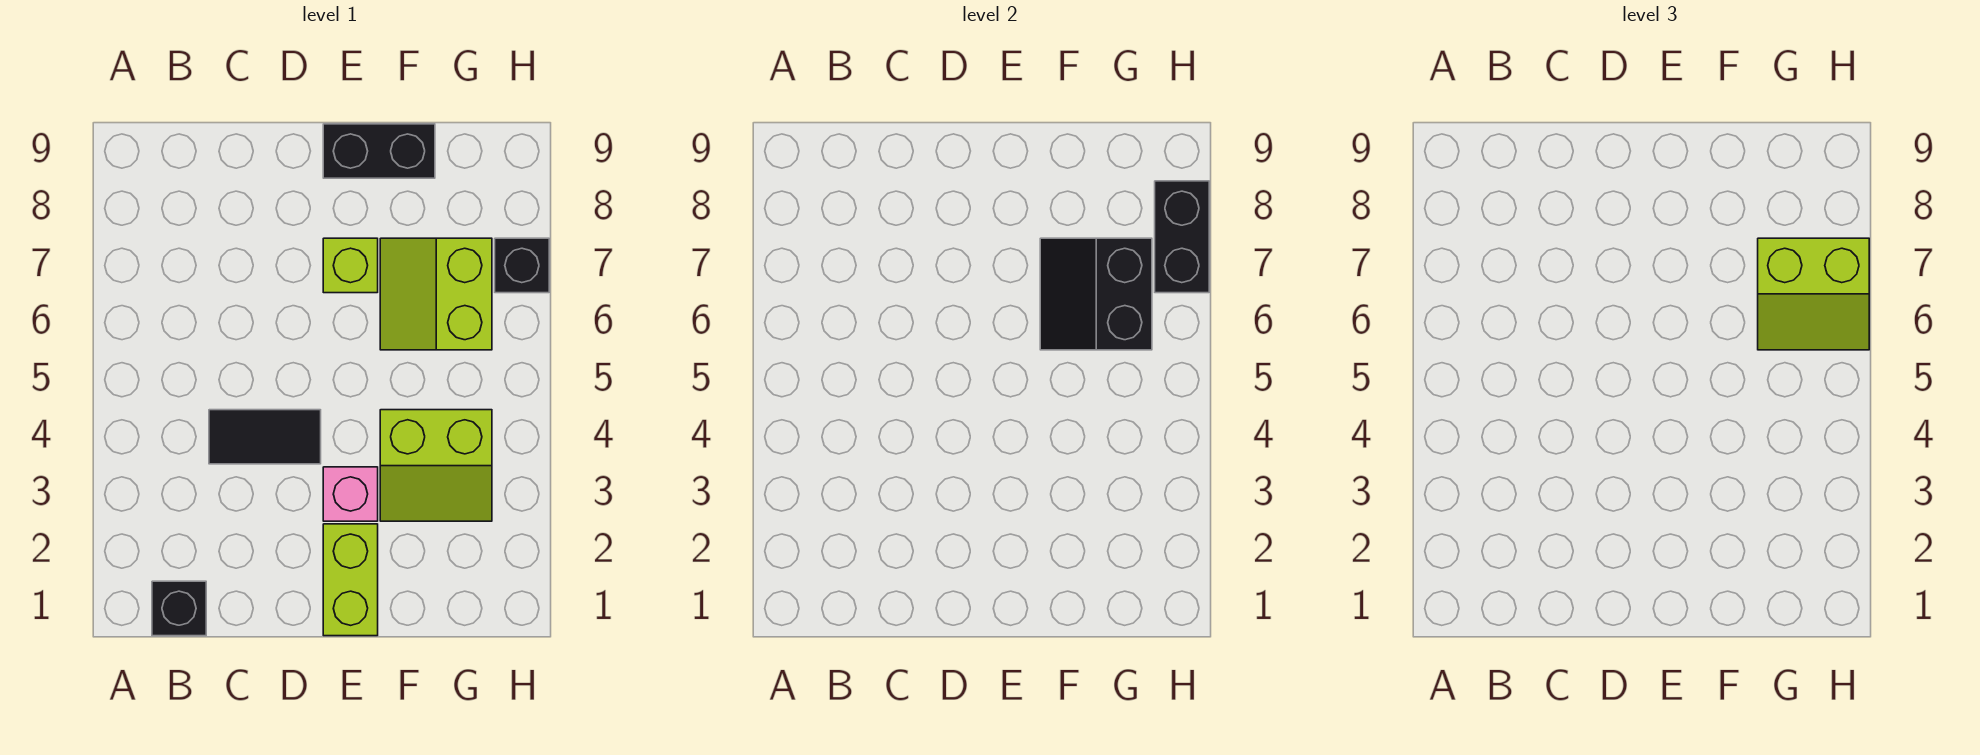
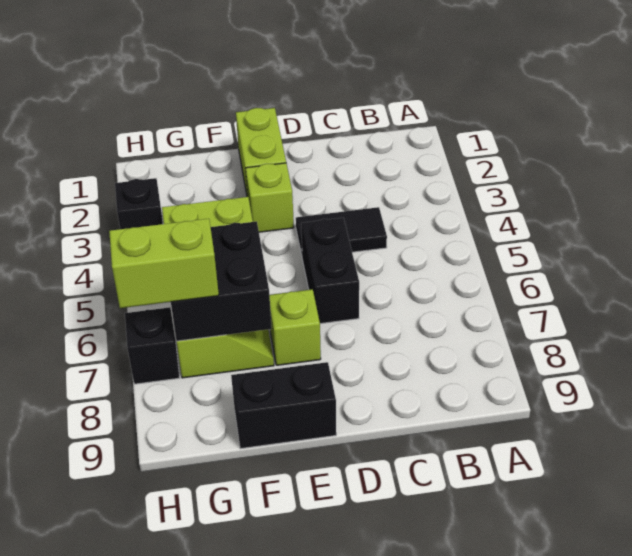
black 1x1 brick [152,581,206,636] -> black 1x1 brick moved to [115,178,163,229]
pink 1x1 brick [323,467,378,521] -> lime 1x1 brick [246,163,294,232]
black 2x2 slope [1040,238,1152,350] -> black 2x2 brick [171,221,272,341]
black 1x2 brick [1155,181,1209,293] -> black 1x2 brick moved to [301,218,359,324]

